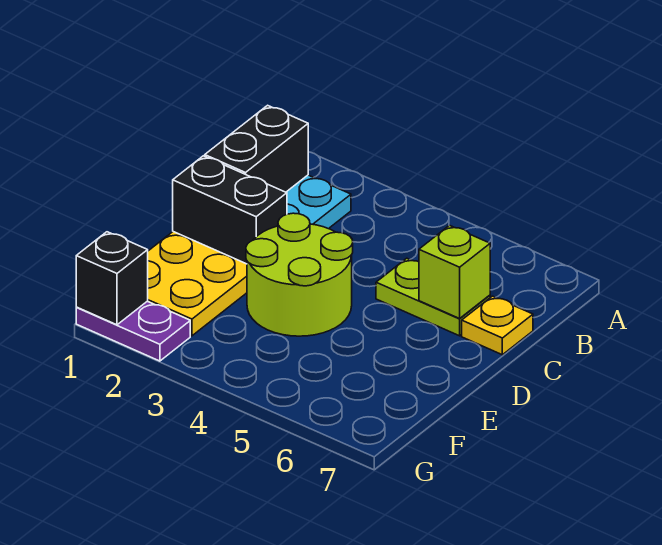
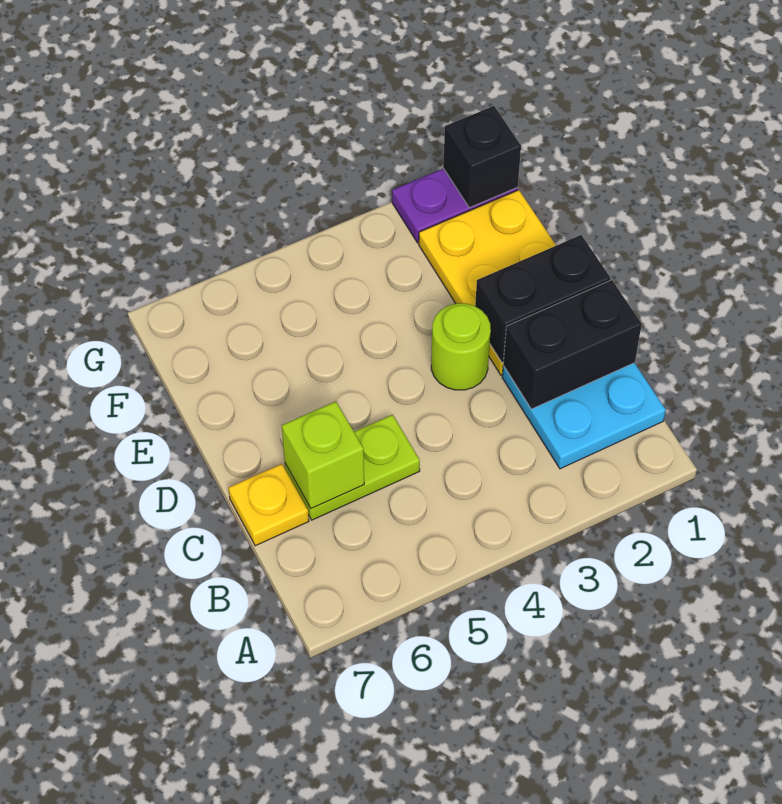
black 1x2 brick [205,105,308,192] -> black 1x2 brick turned to [503,280,642,409]
lime 2x2 round brick [246,213,353,336] -> lime 1x1 round brick [431,303,491,390]

